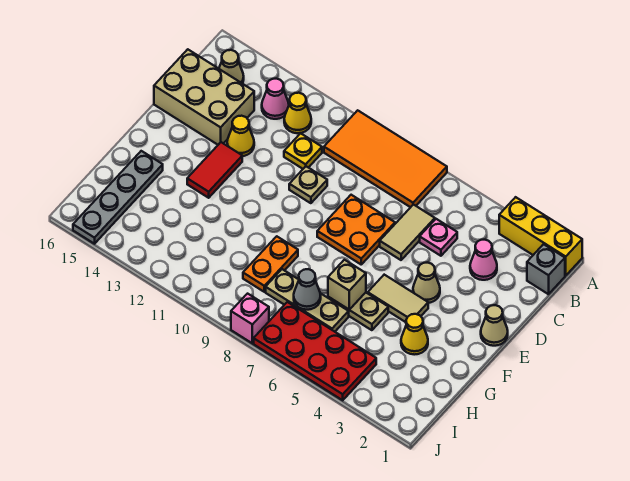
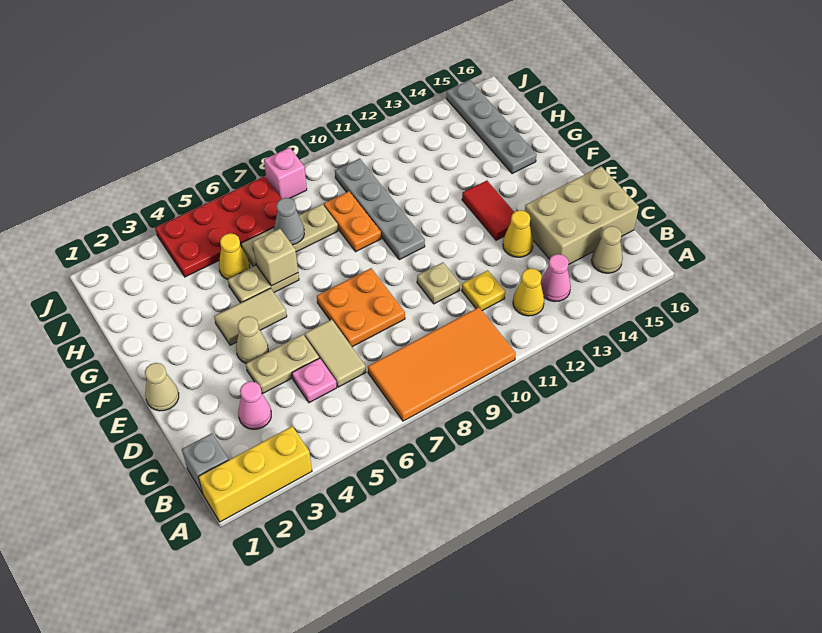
none -> tan 1x2 plate [246,334,319,394]
none -> grey 1x4 plate [335,158,425,260]
yellow 1x1 cone [401,314,428,355] -> yellow 1x1 cone moved to [219,233,250,279]

